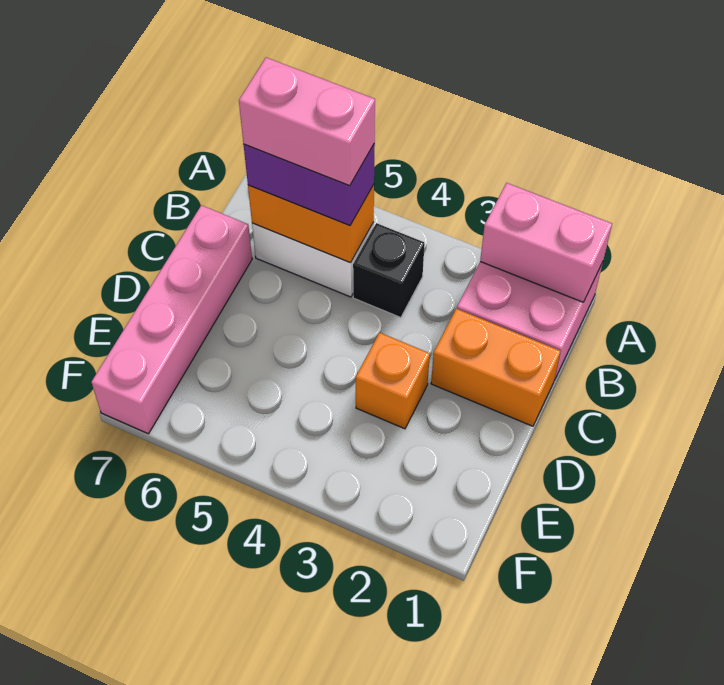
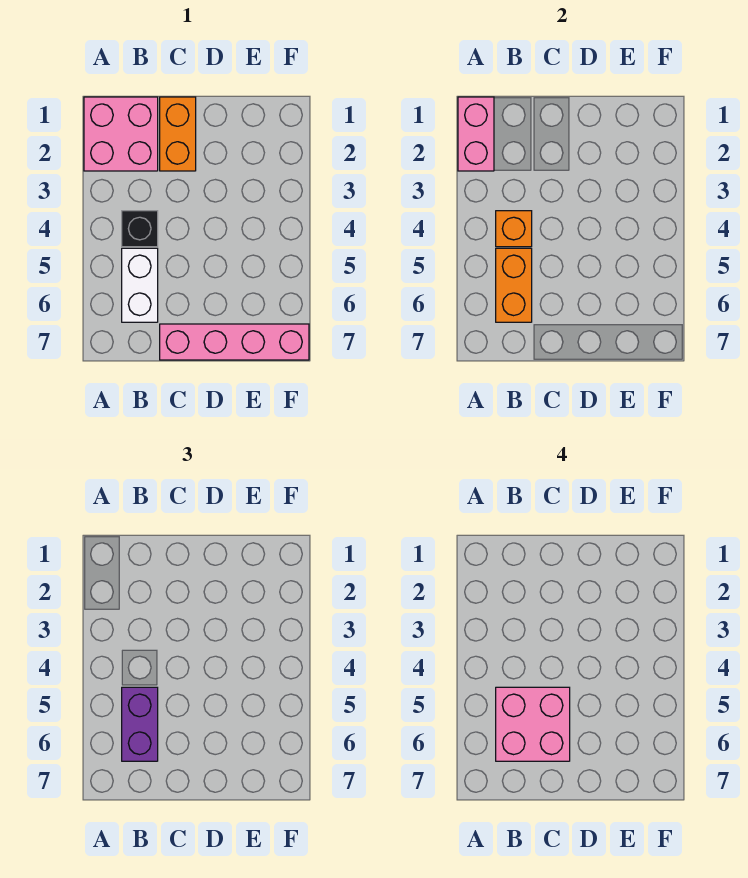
pink 1x2 brick [239,58,375,186] -> pink 2x2 brick [496,687,570,761]
orange 1x1 brick [356,333,430,429] -> orange 1x1 brick moved to [496,211,532,247]

